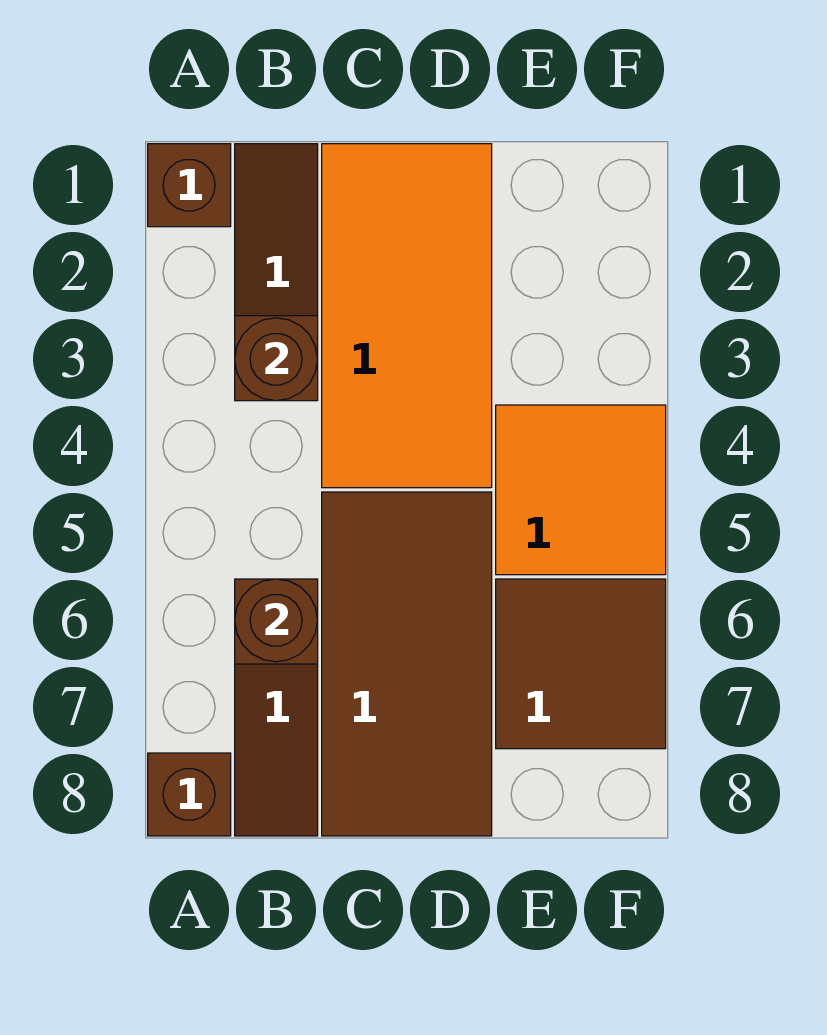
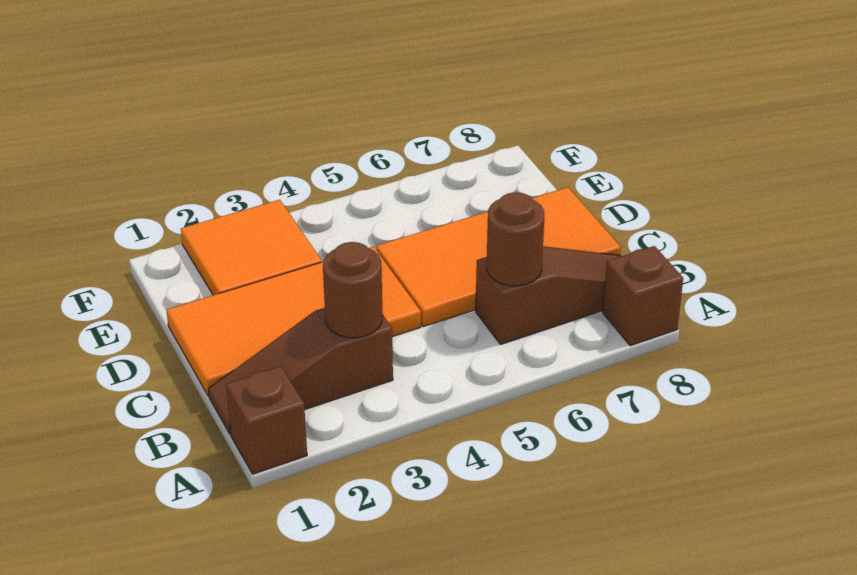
brown 2x4 tile [322,492,492,836] -> orange 2x4 tile [376,187,621,327]
orange 2x2 tile [496,405,666,575] -> orange 2x2 tile moved to [181,200,322,295]
brown 2x2 tile [496,579,666,749] -> none

